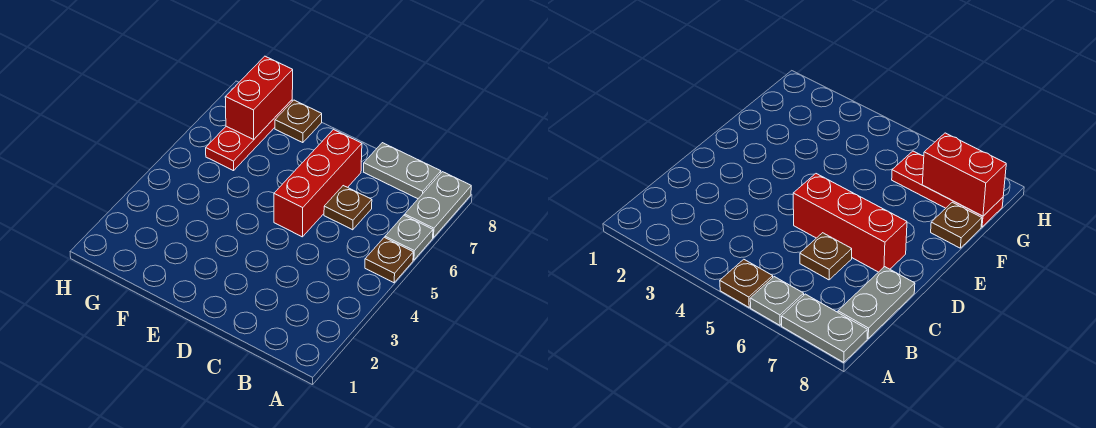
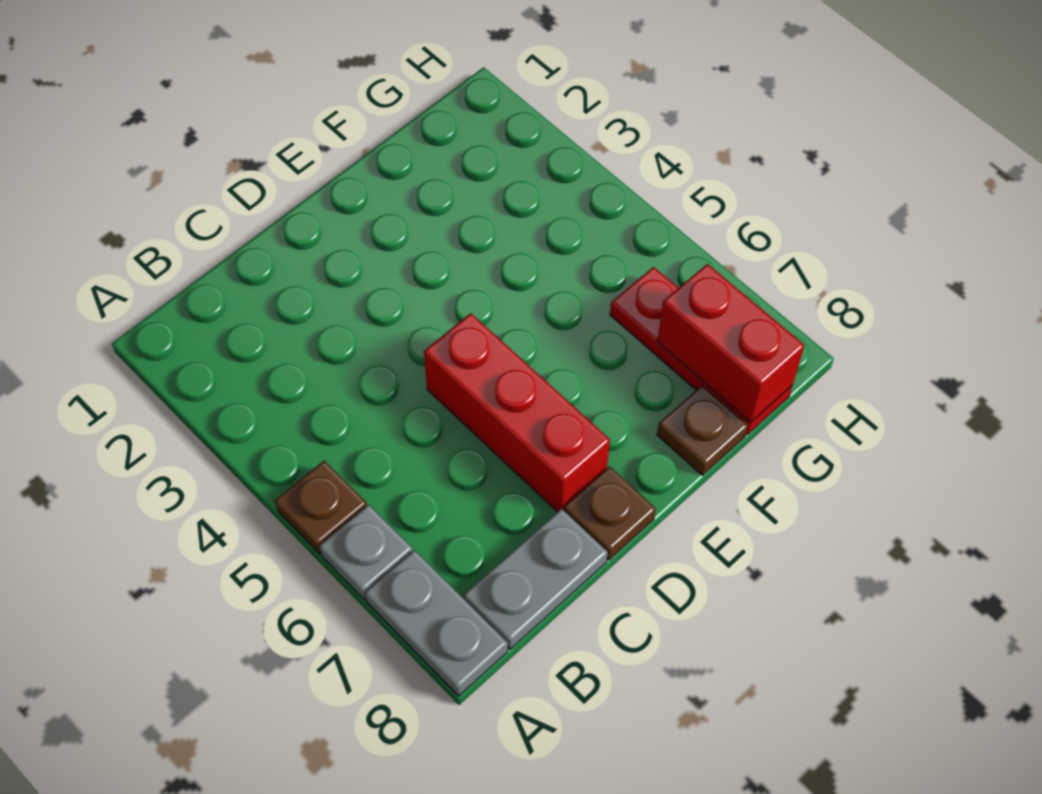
brown 1x1 plate [324,186,372,230] -> brown 1x1 plate moved to [564,466,656,560]

